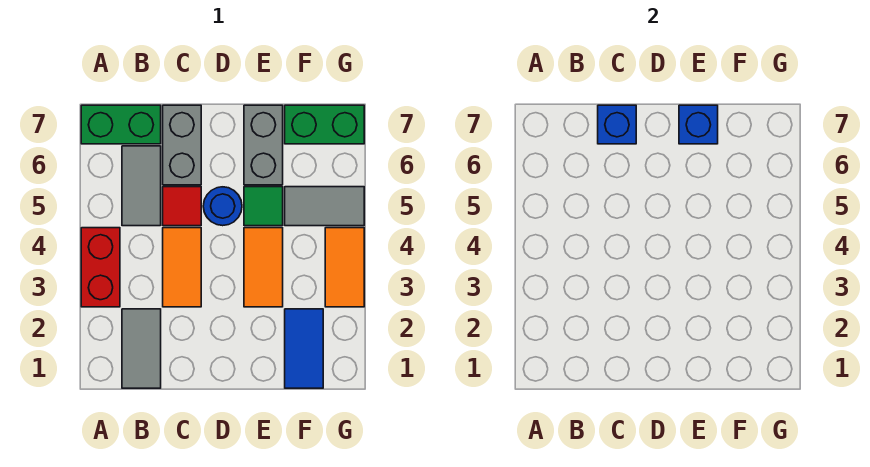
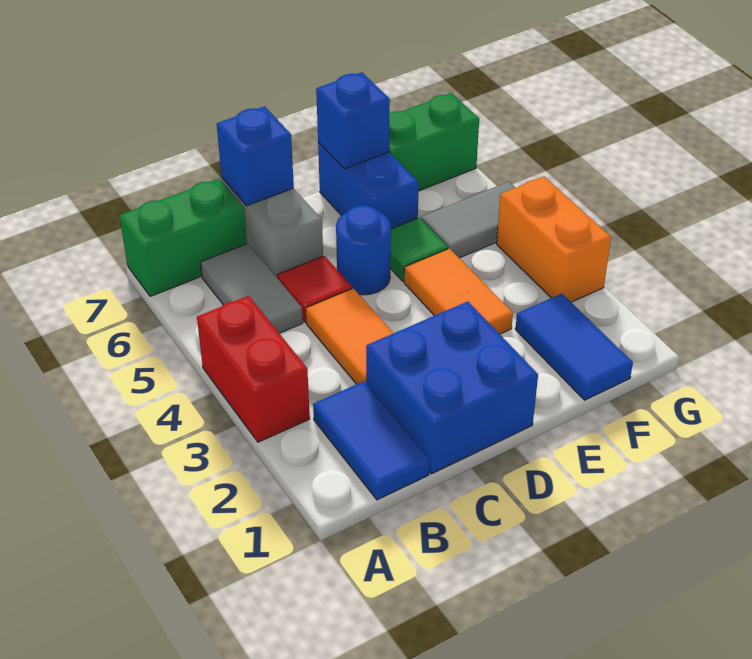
grey 1x2 tile [122,309,161,388] -> blue 1x2 tile [313,381,429,500]
none -> blue 2x2 brick [366,301,538,474]
grey 1x2 brick [244,105,283,185] -> blue 1x2 brick [318,142,419,229]
orange 1x2 tile [325,228,364,307] -> orange 1x2 brick [497,176,611,302]

